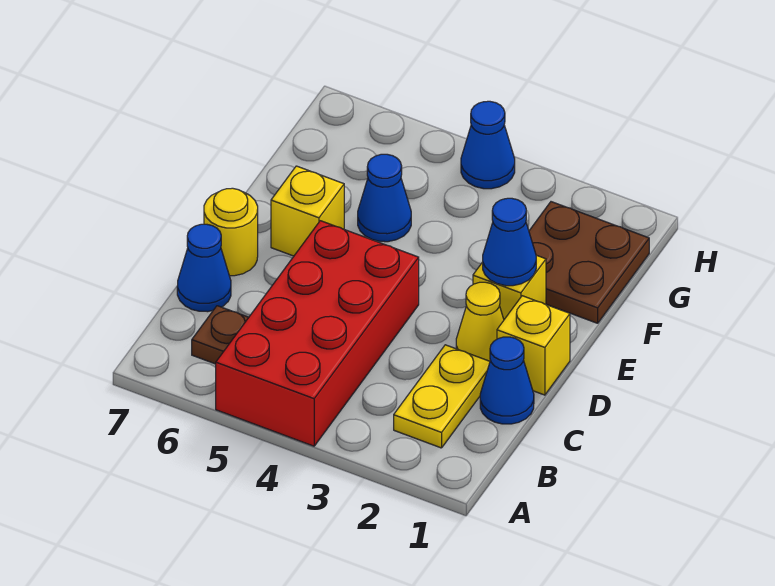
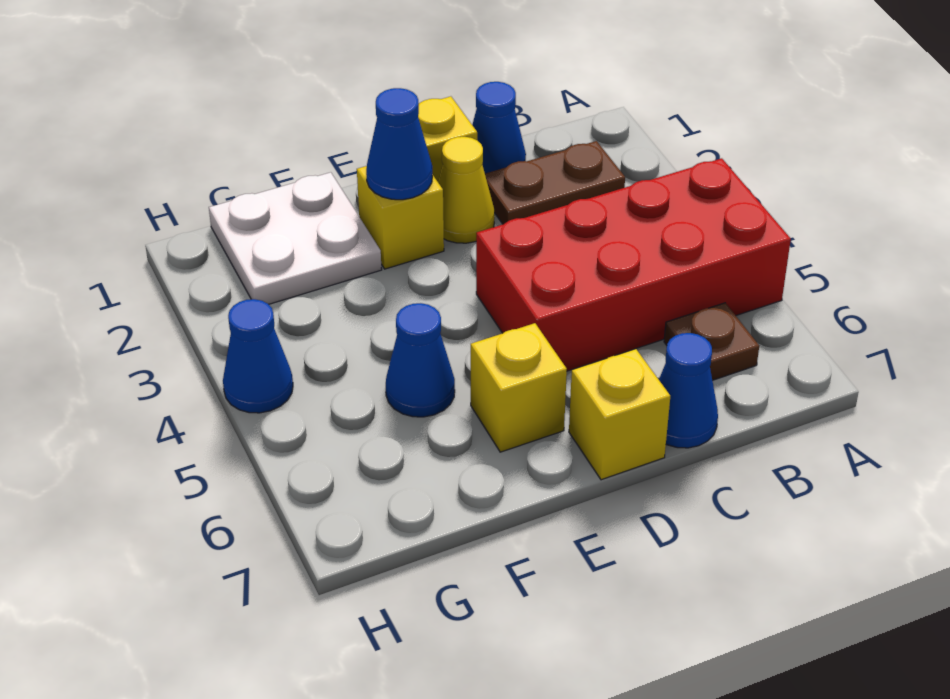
yellow 1x2 plate [394,345,490,448] -> brown 1x2 plate [485,141,625,224]
yellow 1x1 round brick [204,188,258,276] -> yellow 1x1 brick [569,349,670,480]
brown 2x2 plate [529,202,649,323] -> white 2x2 plate [209,172,382,304]

